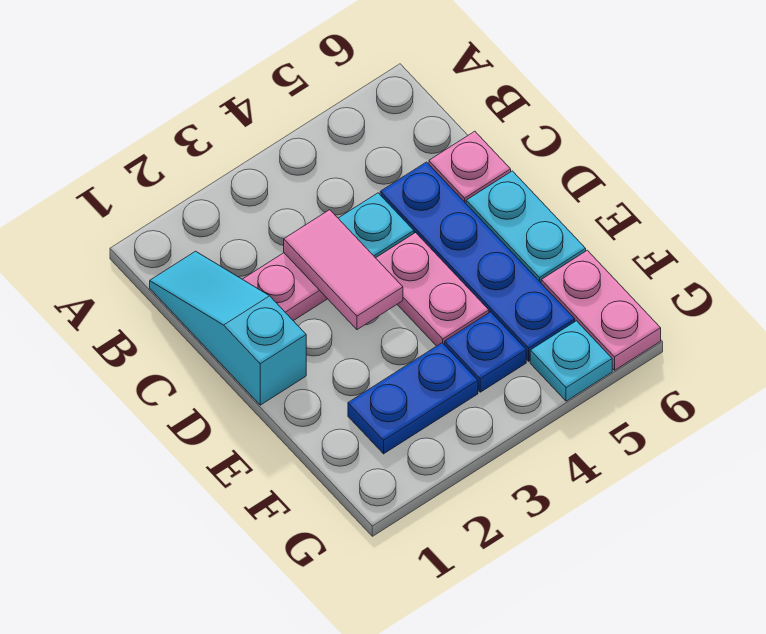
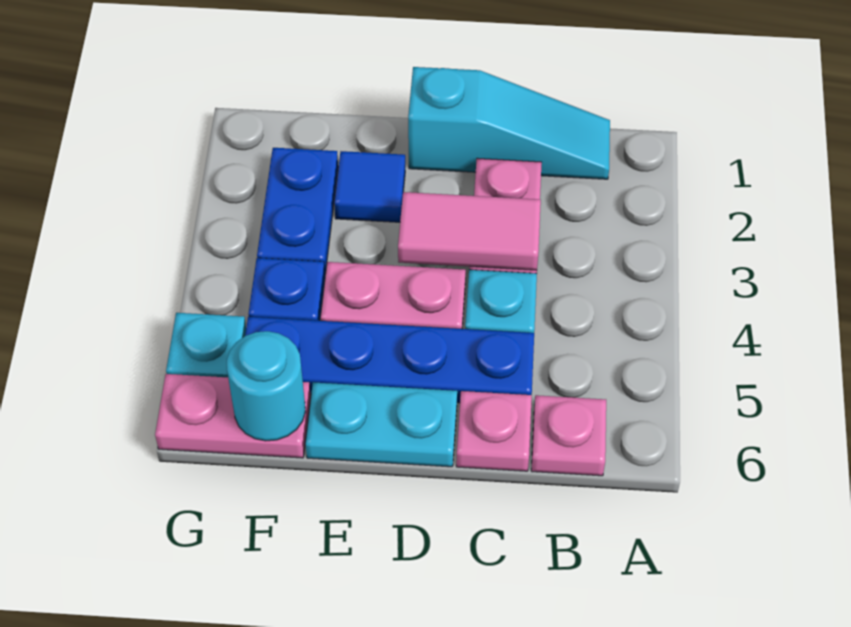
none -> pink 1x1 plate [531,395,606,476]
none -> blue 1x1 tile [334,151,405,222]
none -> cyan 1x1 round brick [227,331,305,441]

